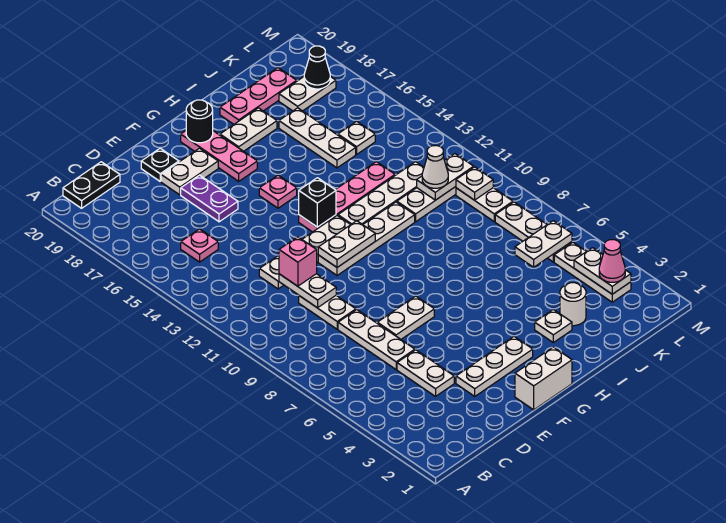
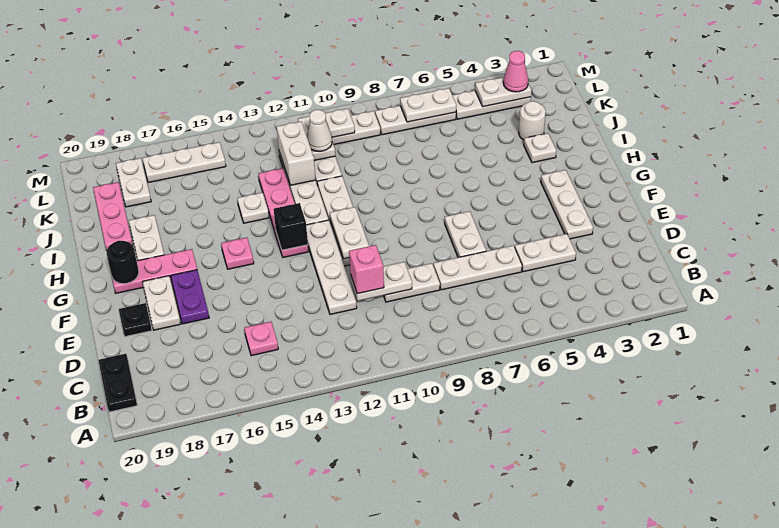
purple 1x2 plate [181,175,238,222] -> purple 1x2 plate turned to [171,270,209,324]
white 1x2 brick [515,347,572,410] -> white 1x2 brick moved to [276,122,316,185]
white 1x3 plate [279,108,356,168] -> white 1x3 plate moved to [142,142,226,183]
white 1x2 plate [515,221,572,267] -> white 1x2 plate turned to [400,88,456,122]
white 1x1 plate [338,121,375,154] -> white 1x1 plate moved to [237,193,269,223]
black 1x1 cone [304,46,330,89] -> none

